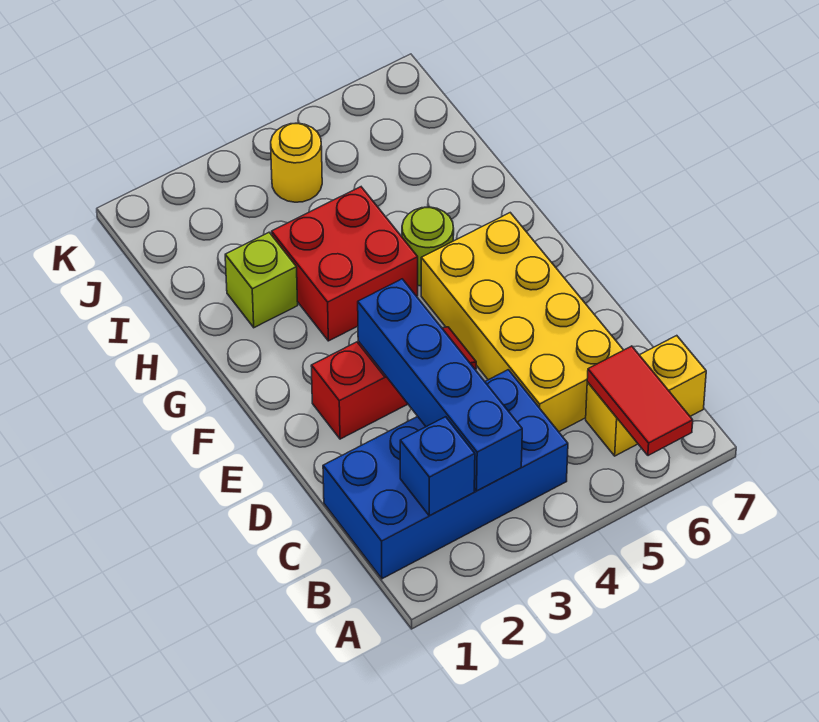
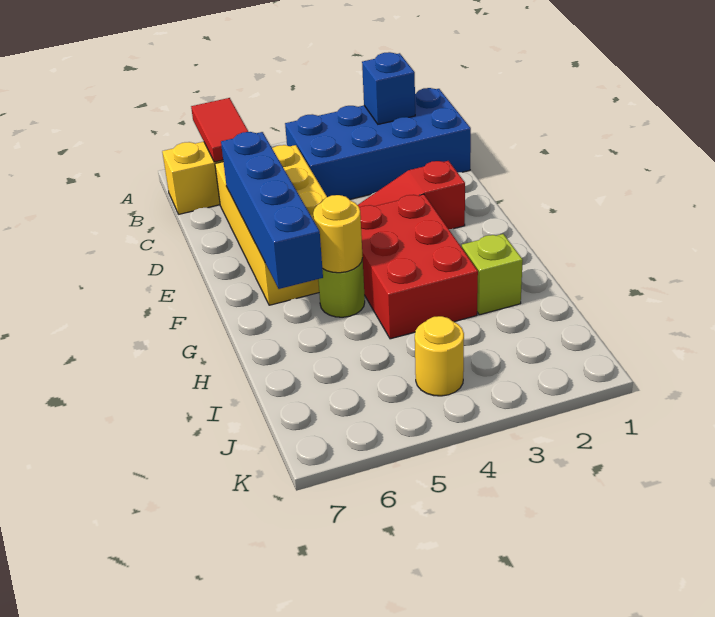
blue 1x4 brick [358,279,522,491] -> blue 1x4 brick moved to [221,132,323,289]
red 2x2 brick [272,187,418,341] -> red 2x3 brick [359,194,478,339]
none -> yellow 1x1 round brick [313,195,363,273]

